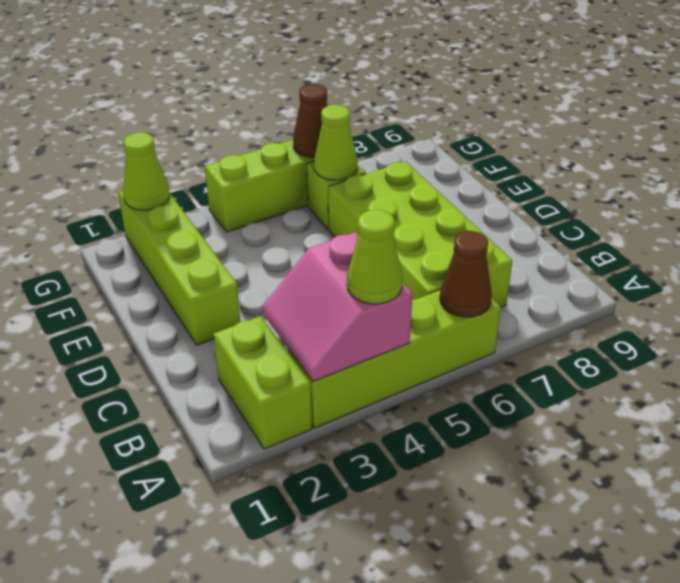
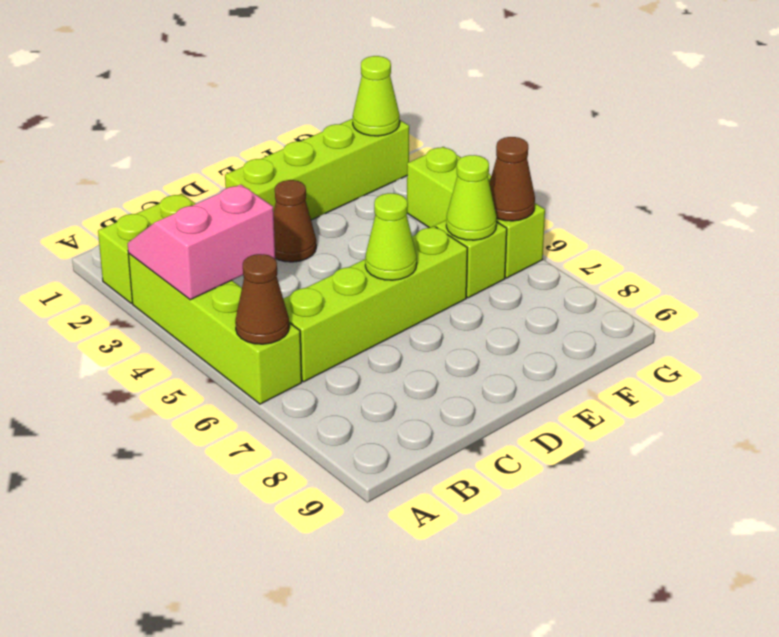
lime 1x1 cone [347,210,402,304] -> lime 1x1 cone moved to [365,193,417,280]
lime 2x4 brick [328,161,512,308] -> lime 1x4 brick [283,226,467,382]
none -> brown 1x1 cone [274,180,316,262]

